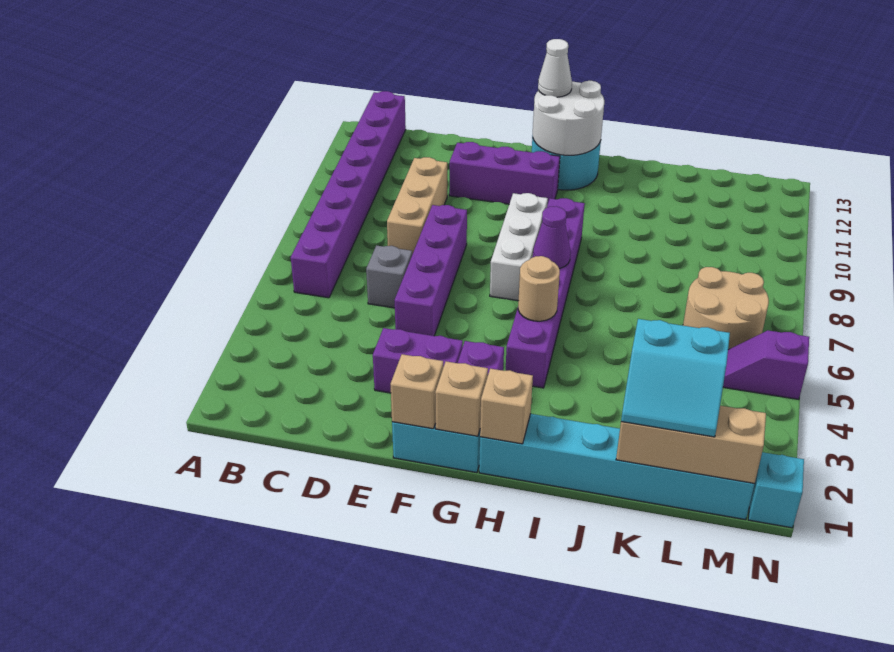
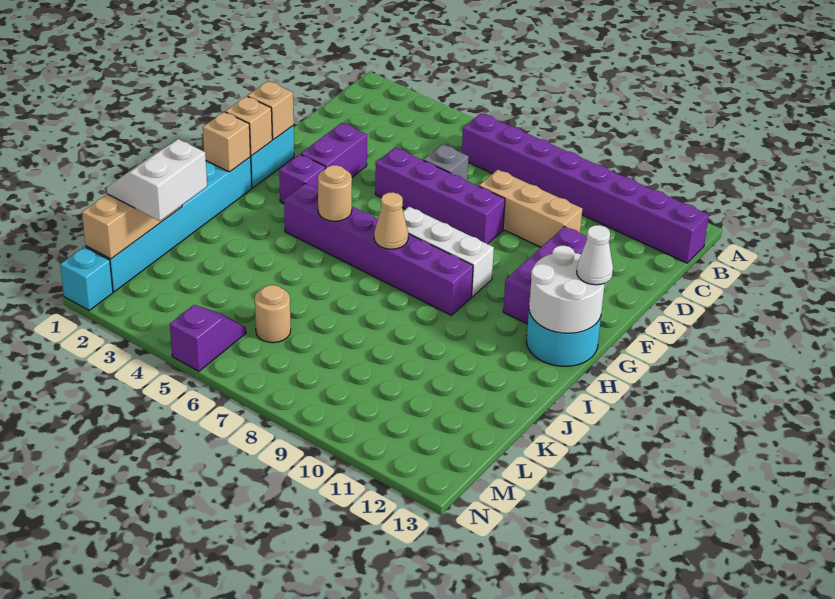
purple 1x1 cone [533,206,570,269] -> tan 1x1 cone [374,192,408,249]
cyan 2x2 slope [621,319,730,437] -> white 2x2 slope [107,139,207,221]
tan 2x2 round brick [683,267,769,350] -> tan 1x1 round brick [255,285,291,343]

